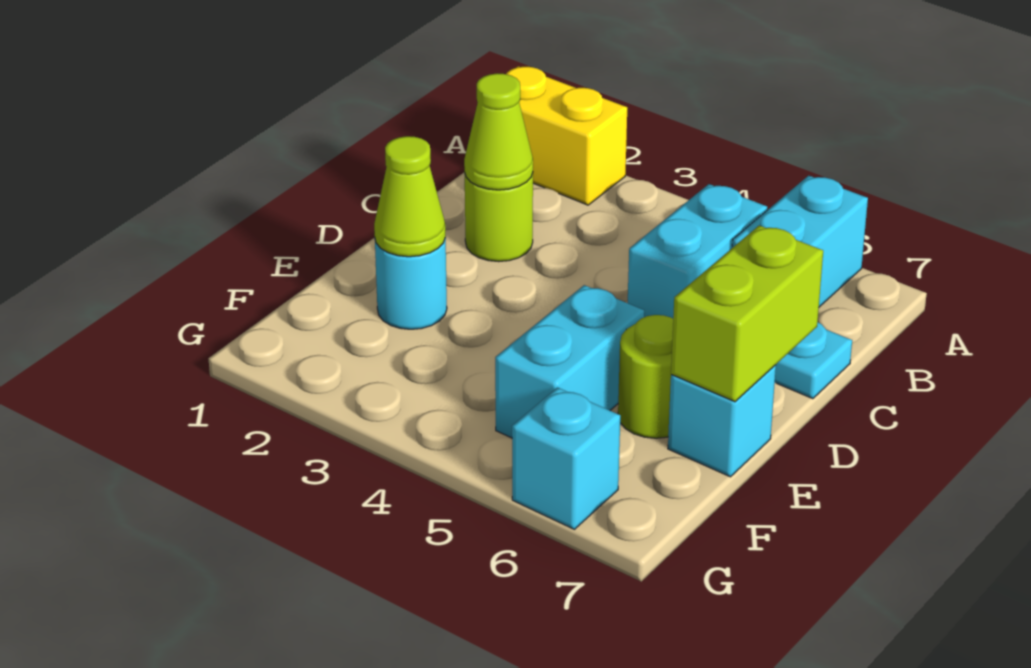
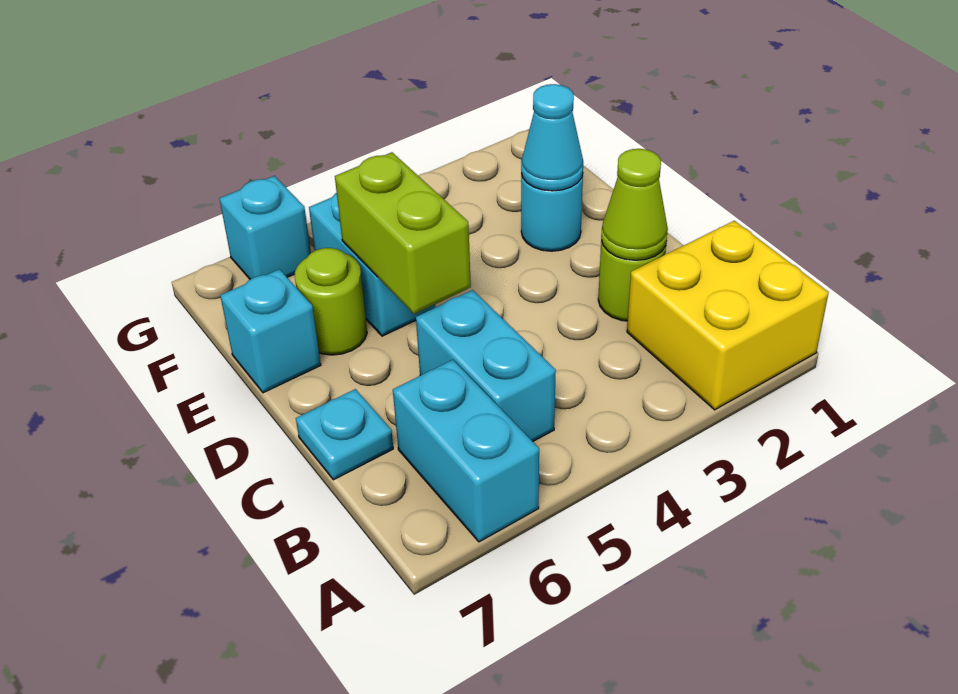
yellow 1x2 brick [506,66,627,205] -> yellow 2x2 brick [627,221,829,410]
lime 1x2 brick [671,225,823,402] -> lime 1x2 brick moved to [335,152,471,314]
lime 1x1 cone [374,136,446,257] -> cyan 1x1 cone [521,84,583,191]

